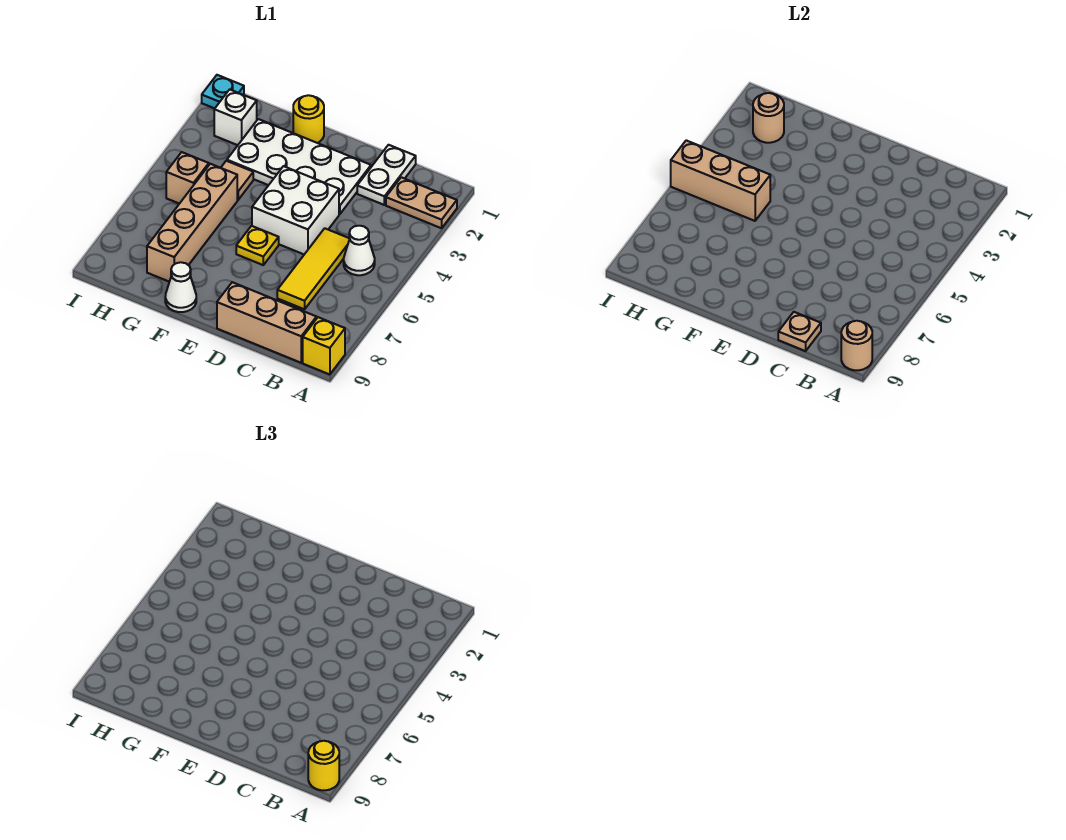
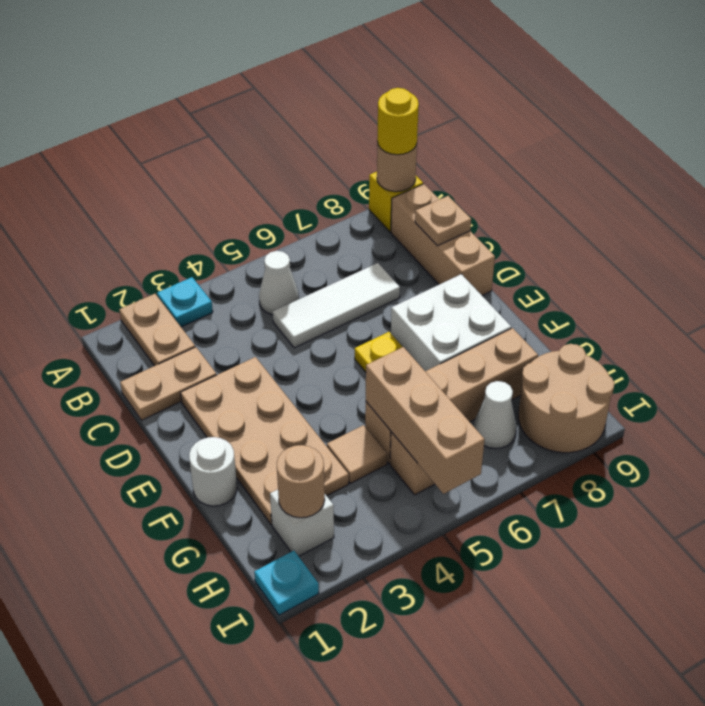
none -> cyan 1x1 plate [157,277,213,327]
white 1x2 plate [357,145,416,205] -> tan 1x2 plate [120,347,216,420]
yellow 1x3 tile [277,228,350,309] -> white 1x3 tile [273,263,400,348]
white 2x4 plate [227,119,371,214] -> tan 2x4 plate [181,357,349,525]
white 2x2 brick [252,166,339,254] -> white 2x2 brick moved to [391,274,511,371]
yellow 1x1 round brick [293,95,324,143] -> white 1x1 round brick [189,437,237,506]
white 1x1 cone [165,262,196,312] -> white 1x1 cone moved to [474,381,517,449]
none -> tan 2x2 round brick [518,344,614,453]

